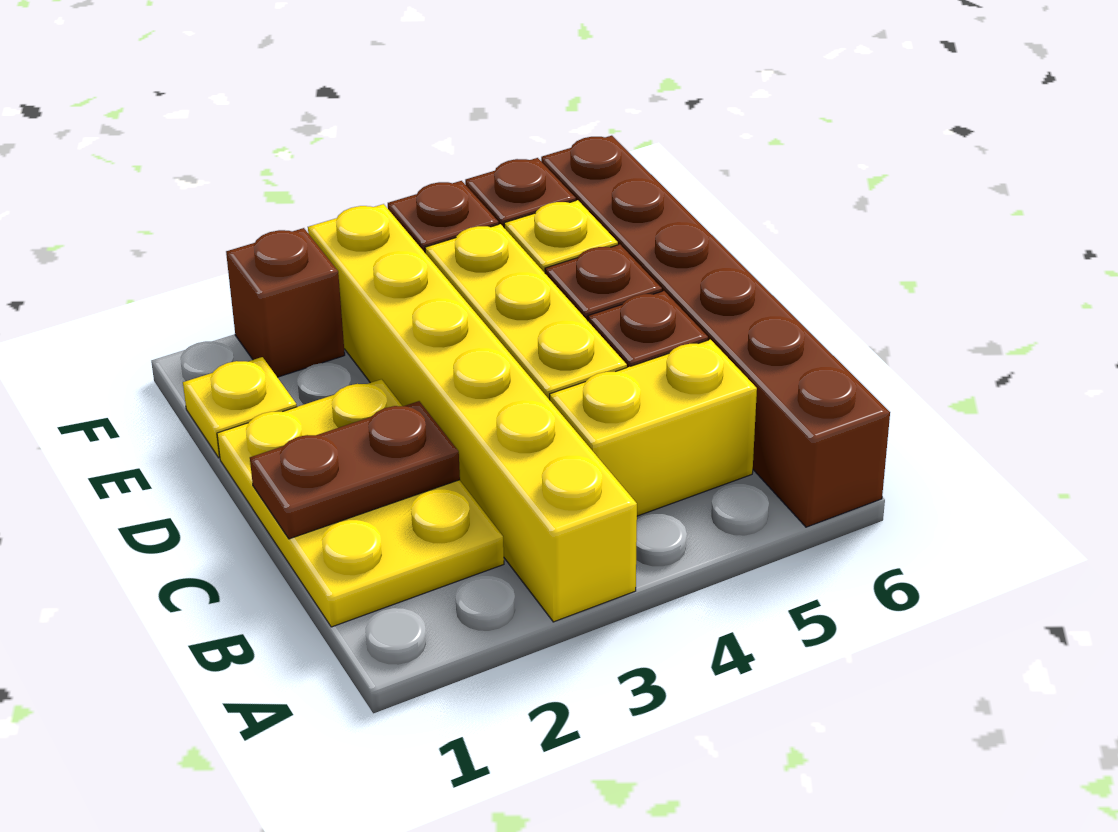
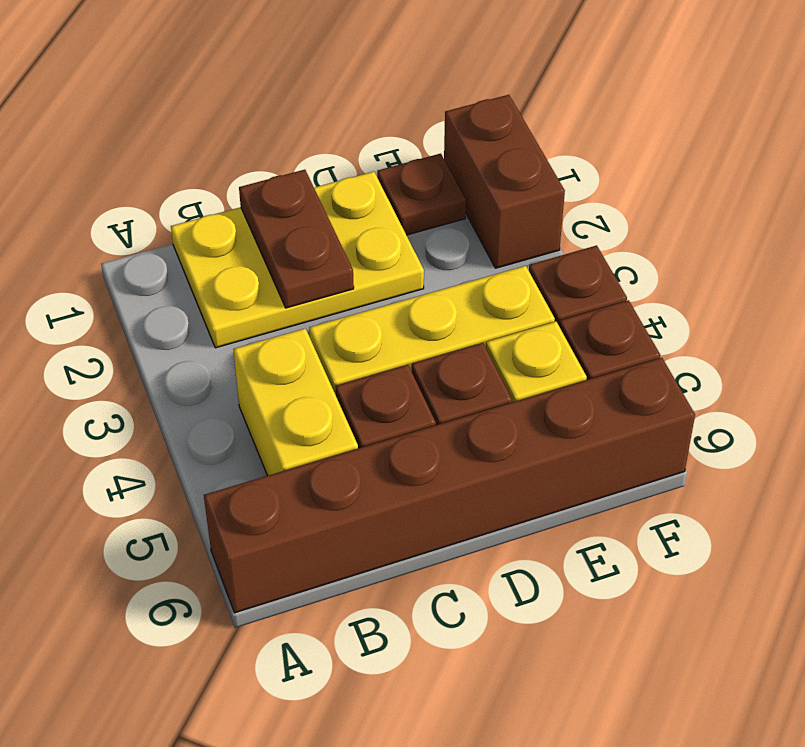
yellow 1x6 brick [308,204,637,622] -> none
yellow 1x1 plate [183,357,297,458] -> brown 1x1 plate [377,154,466,235]
brown 1x1 brick [226,228,345,377] -> brown 1x2 brick [444,95,565,268]

